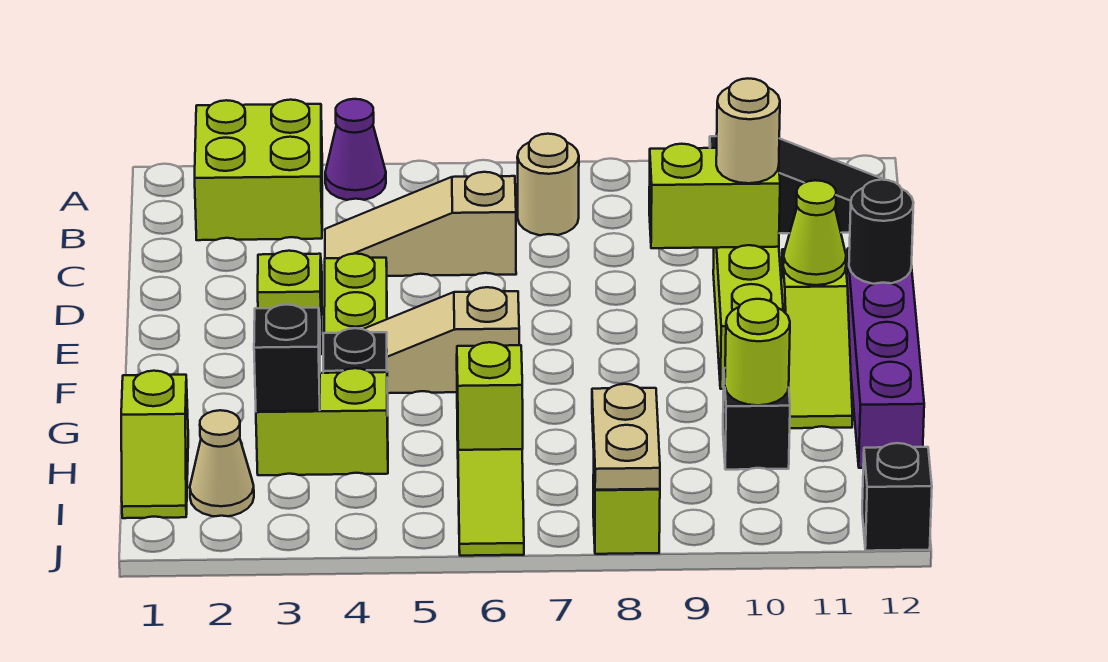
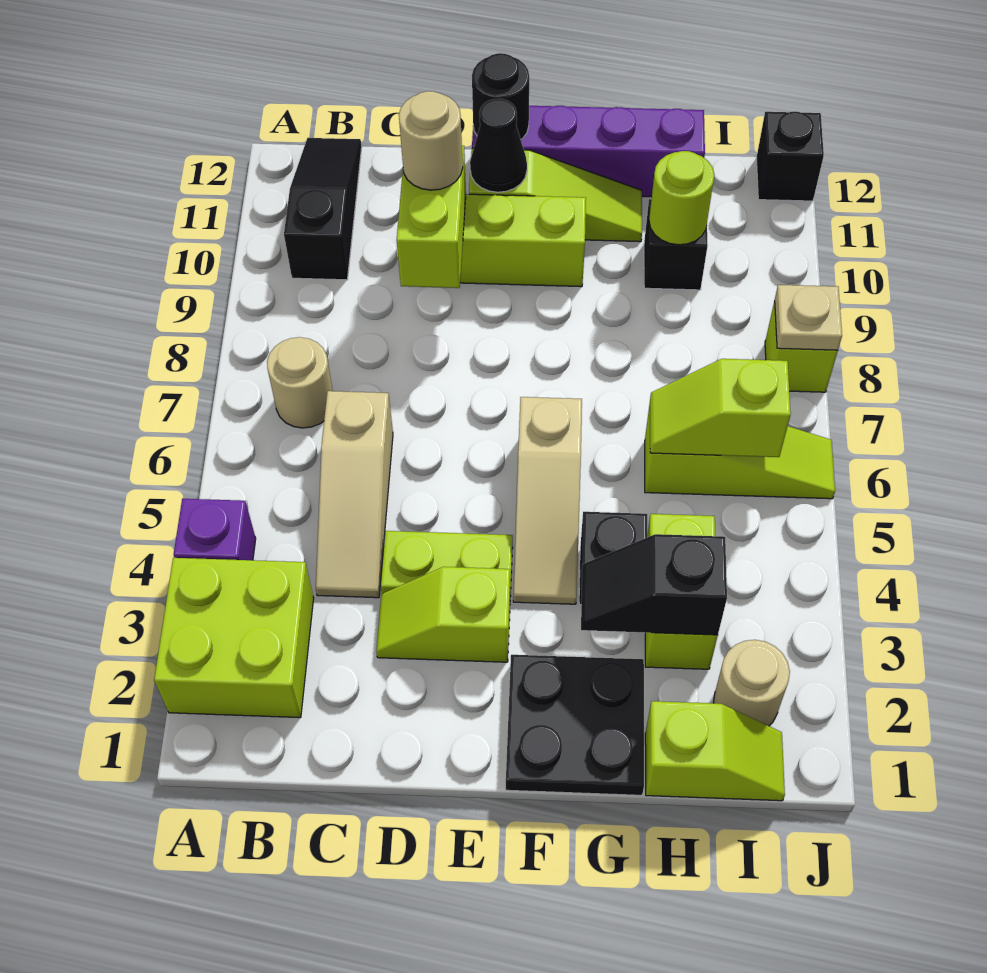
purple 1x1 cone [325,99,386,200] -> purple 1x1 brick [174,499,256,560]
lime 1x1 cone [783,180,846,285] -> black 1x1 cone [470,99,527,192]
none -> black 2x2 plate [506,655,644,795]
tan 1x1 cone [190,410,254,516] -> tan 1x1 round brick [714,640,790,726]
tan 1x2 plate [592,384,660,490] -> tan 1x1 plate [775,285,842,350]

